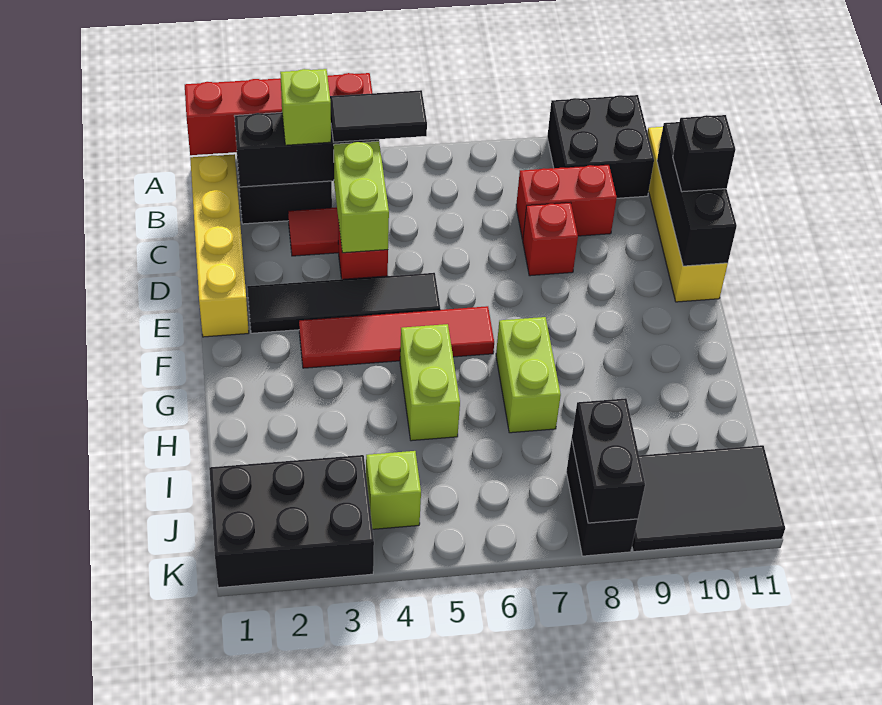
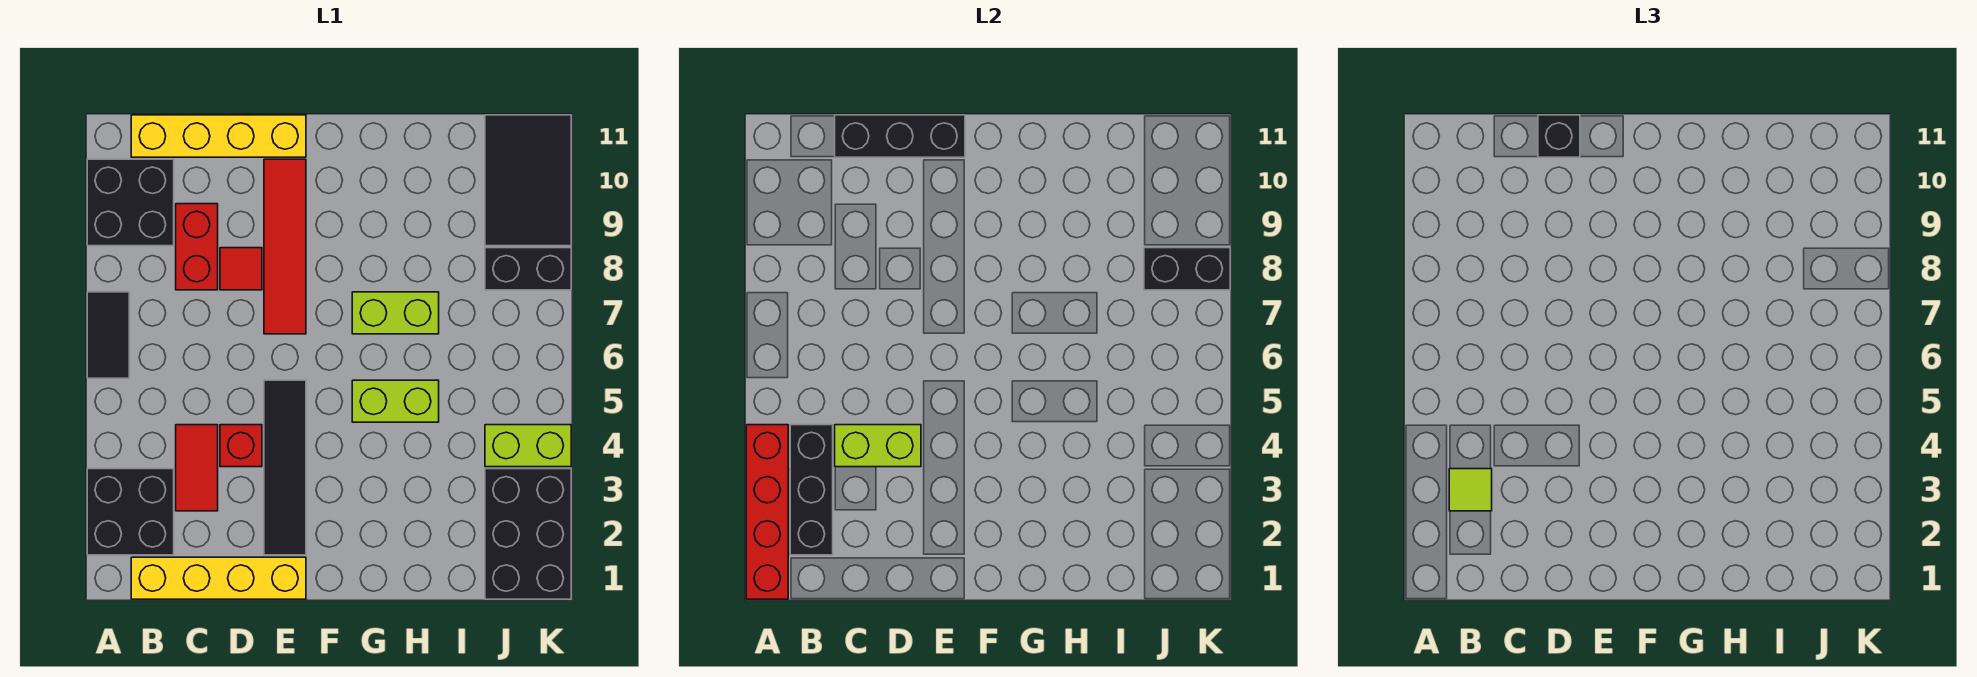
lime 1x1 brick [280,69,331,145] -> lime 1x1 tile [1449,469,1492,511]
black 1x2 tile [330,90,427,142] -> black 1x2 tile moved to [87,292,129,378]
red 1x1 brick [523,202,578,276] -> red 1x1 tile [220,248,262,290]
red 1x4 tile [299,306,494,368] -> red 1x4 tile moved to [264,159,306,334]
lime 1x1 brick [366,451,421,529] -> lime 1x2 brick [485,425,571,467]

